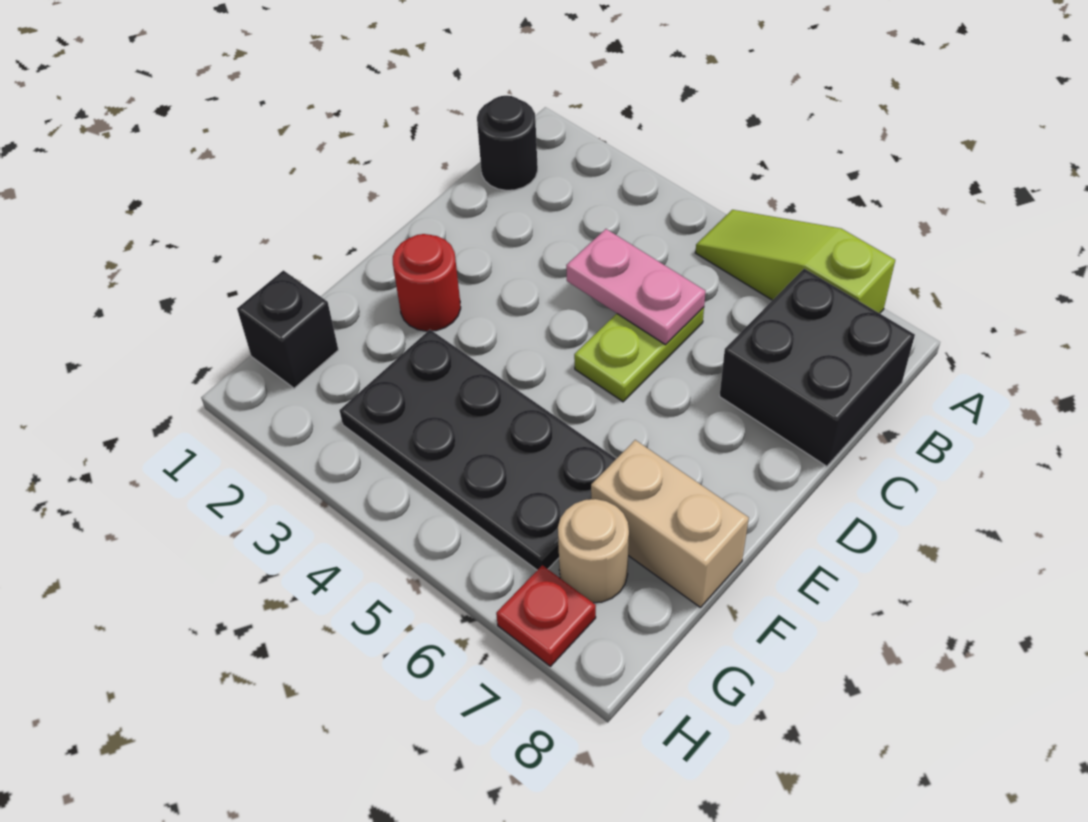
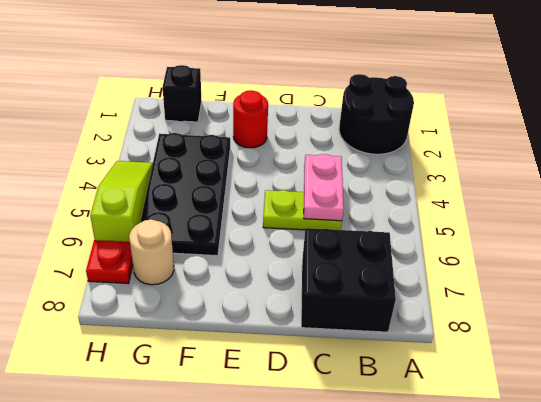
lime 1x3 slope [696,210,895,313] -> lime 1x3 slope moved to [90,161,153,242]
black 1x1 round brick [477,96,538,190] -> black 2x2 round brick [339,74,414,154]
tan 1x2 brick [591,440,749,607] -> none

